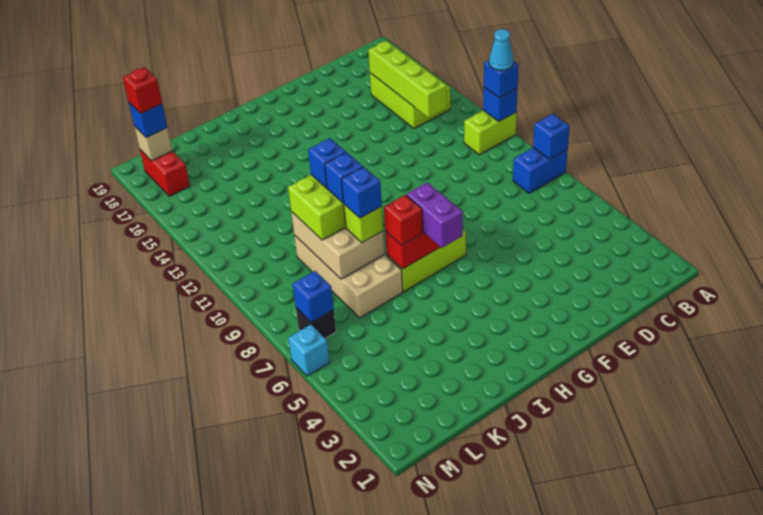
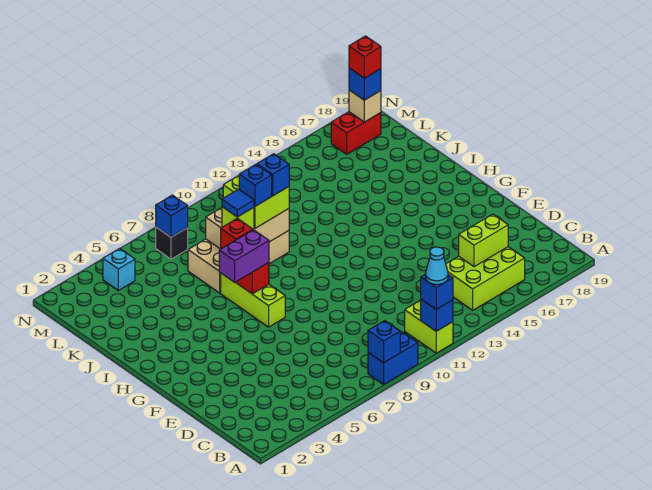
blue 1x2 brick [513,148,568,193] -> blue 1x2 brick turned to [368,332,418,385]
lime 1x4 brick [368,41,447,118] -> lime 1x2 brick [459,214,508,267]
blue 1x1 brick [342,167,382,218] -> blue 1x1 tile [222,189,254,217]
cyan 1x1 brick [288,325,330,376] -> cyan 1x1 brick moved to [103,248,135,291]

